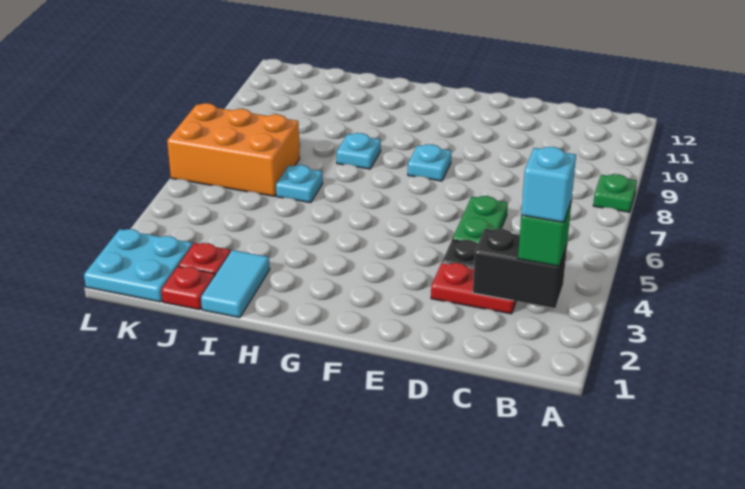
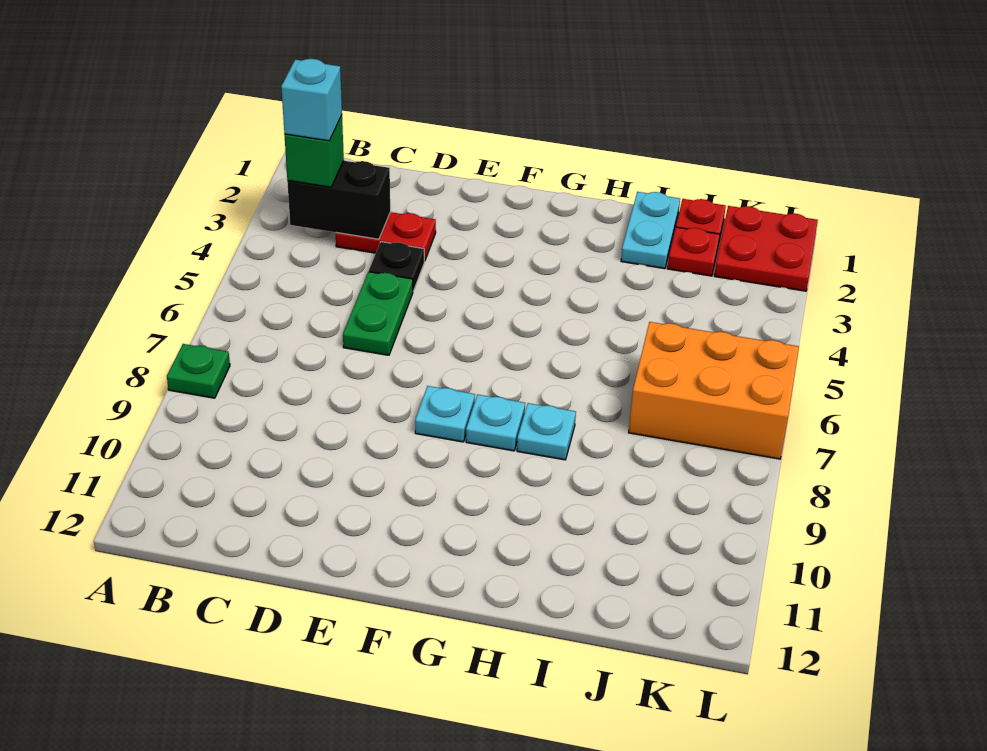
cyan 1x2 tile [201,250,270,318] -> cyan 1x2 plate [621,192,680,269]
cyan 1x1 plate [276,165,323,203] -> cyan 1x1 plate moved to [466,394,525,451]
cyan 2x2 plate [84,229,193,302] -> red 2x2 plate [714,206,818,291]

